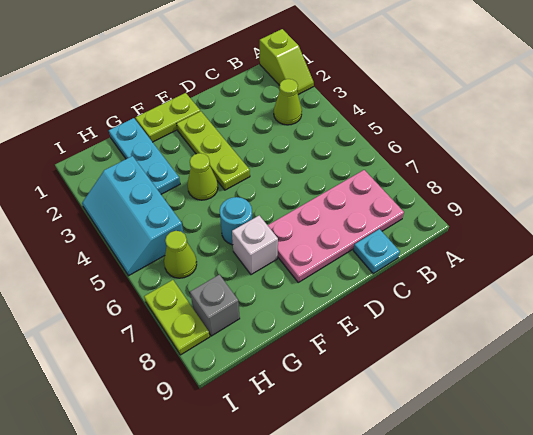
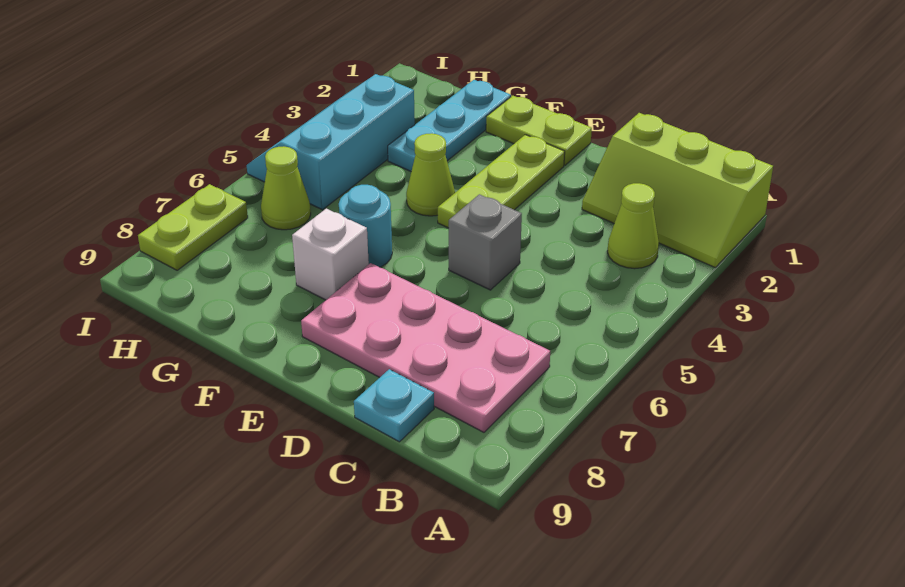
lime 1x2 slope [260,29,314,95] -> lime 2x3 slope [582,113,773,267]
grey 1x1 brick [190,274,240,336] -> grey 1x1 brick moved to [449,194,522,290]

